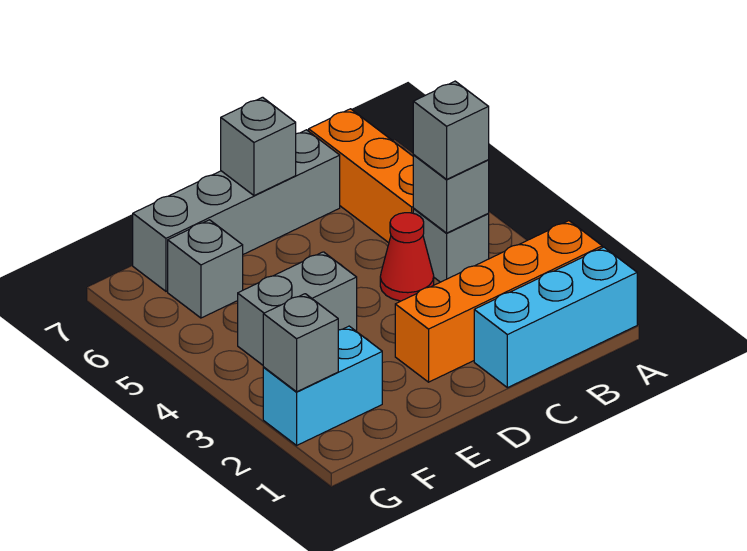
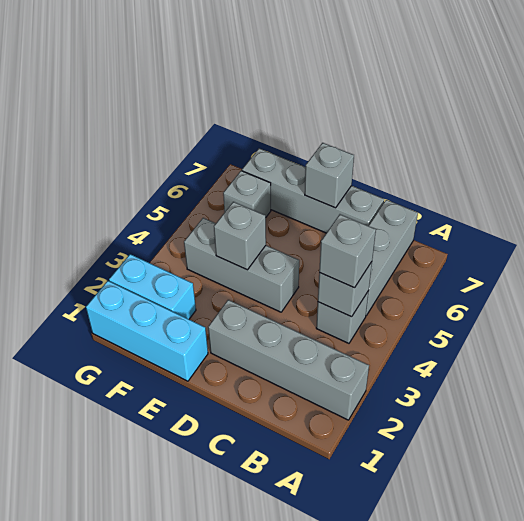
cyan 1x3 brick [474,247,637,388] -> cyan 1x3 brick moved to [86,281,208,381]
orange 1x4 brick [395,221,602,382] -> grey 1x4 brick [208,300,369,420]
orange 1x3 brick [309,109,414,243] -> grey 1x3 brick [366,200,418,316]
red 1x1 cone [380,213,434,301] -> none
grey 1x2 brick [238,252,357,365] -> grey 1x3 brick [184,218,299,312]
grey 1x1 brick [263,294,338,392] -> grey 1x1 brick moved to [214,202,266,270]

